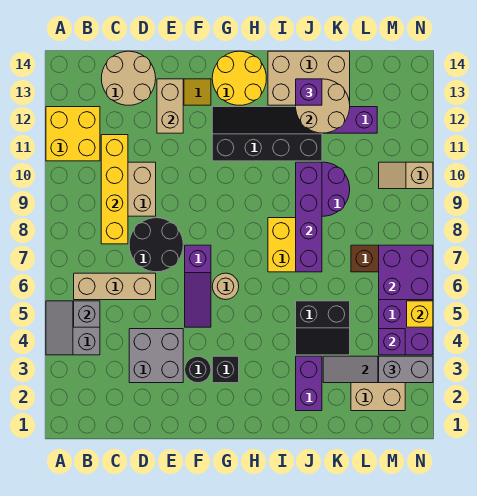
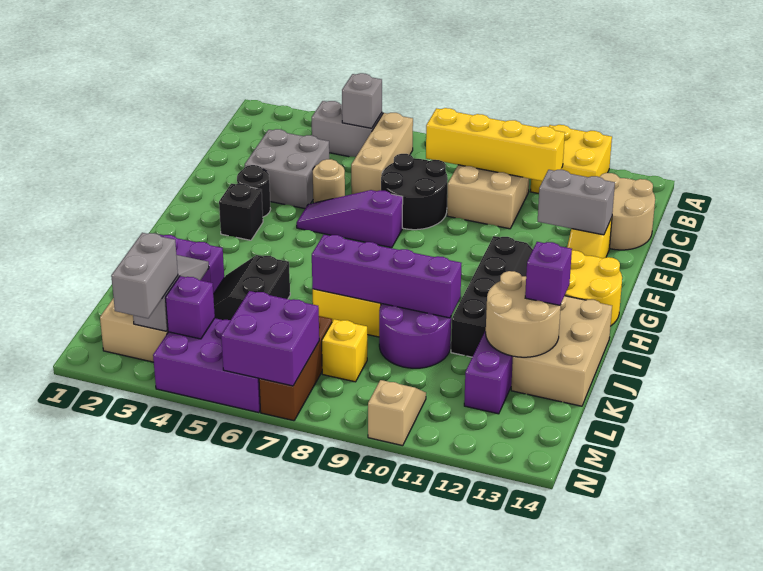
tan 1x2 brick [157,79,183,133] -> grey 1x2 brick [538,170,615,235]
tan 1x1 round brick [212,273,239,300] -> tan 1x1 round brick moved to [313,159,345,203]
yellow 1x1 brick [407,301,433,327] -> yellow 1x1 brick moved to [322,319,367,382]

